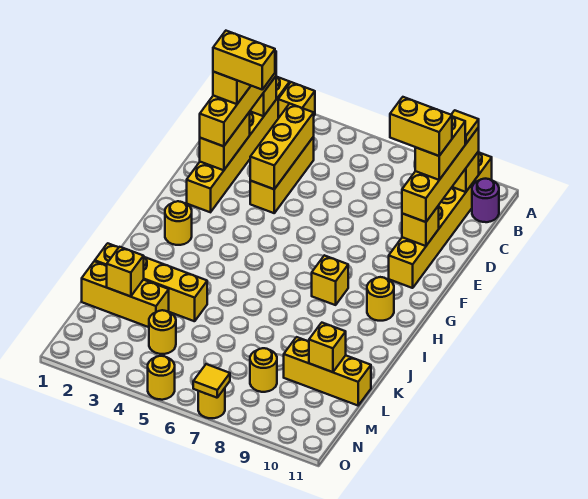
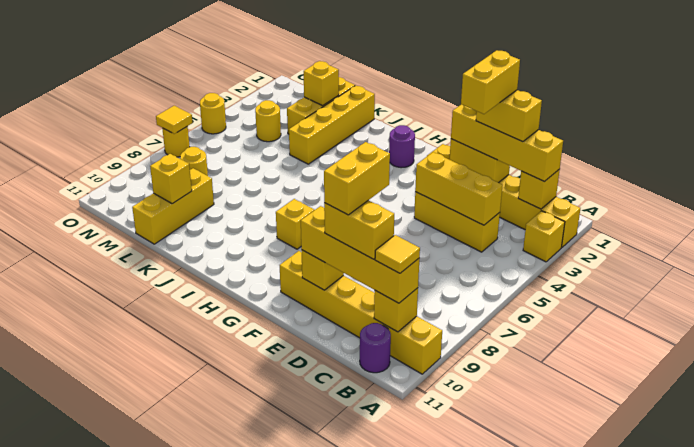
yellow 1x1 round brick [165,201,192,245] -> purple 1x1 round brick [389,125,415,168]
yellow 1x1 round brick [367,277,394,321] -> none

